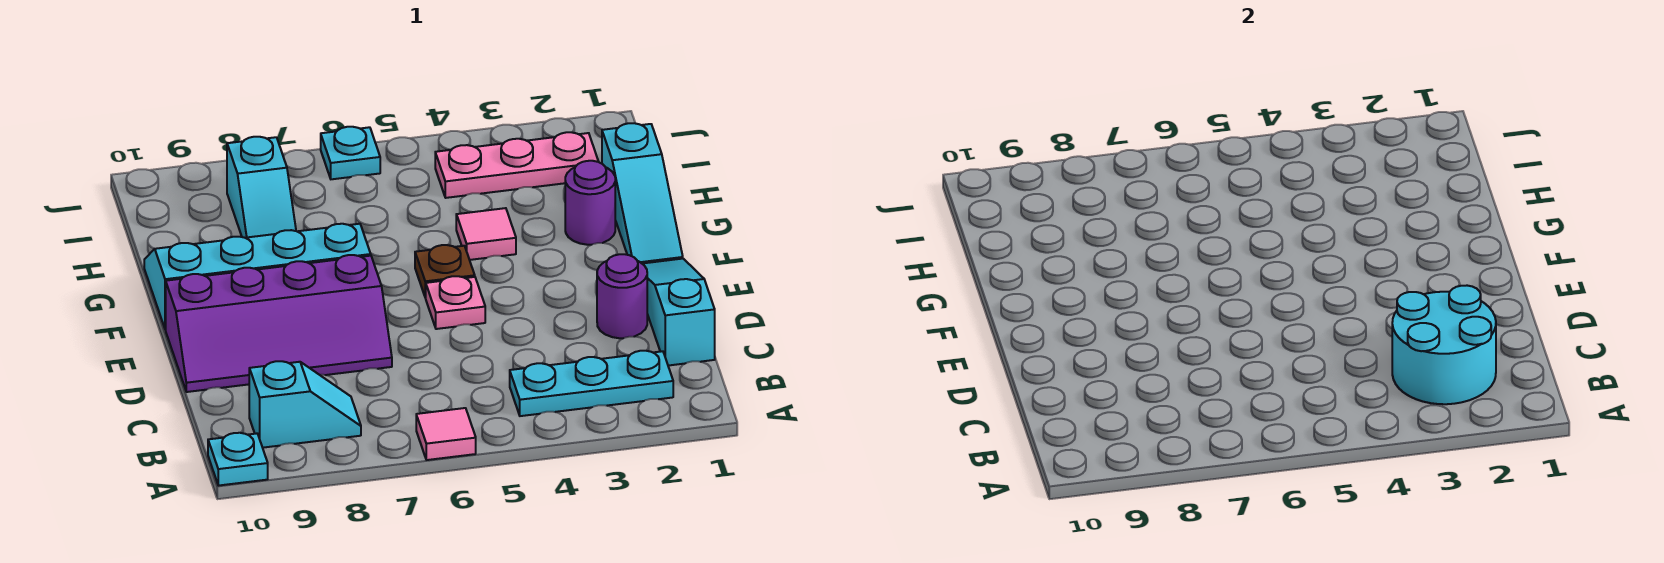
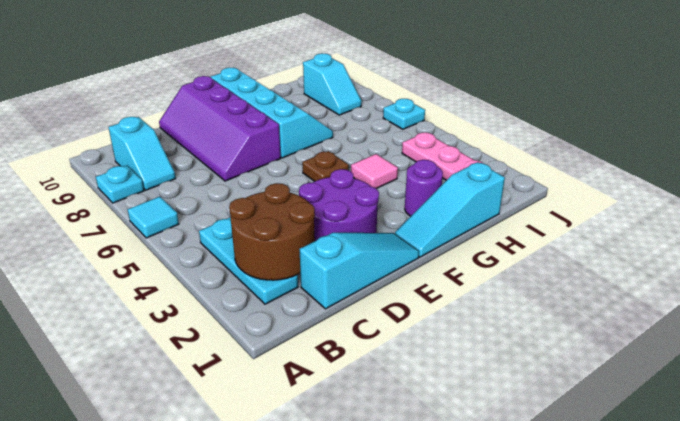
pink 1x1 tile [416,408,476,460] -> cyan 1x1 tile [128,197,179,238]
cyan 1x1 plate [208,433,268,486] -> cyan 1x1 plate moved to [96,165,144,203]
cyan 2x2 round brick [1392,286,1496,404] -> brown 2x2 round brick [229,183,315,280]
purple 1x1 round brick [597,254,647,338] -> purple 2x2 round brick [299,169,379,241]
pink 1x1 plate [426,276,485,329] -> none
cyan 1x2 slope [227,137,296,238] -> cyan 1x2 slope turned to [303,53,362,115]

